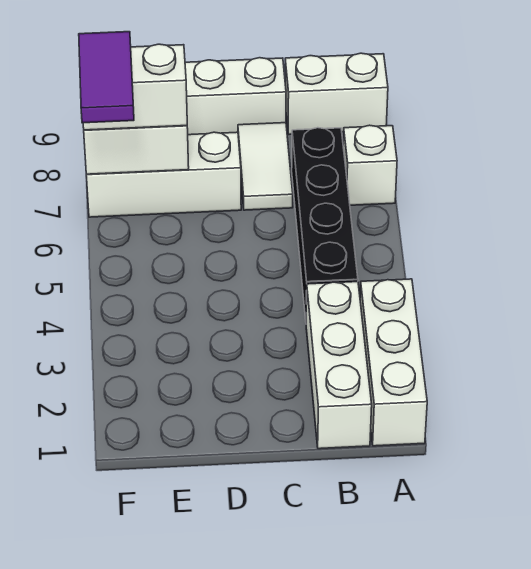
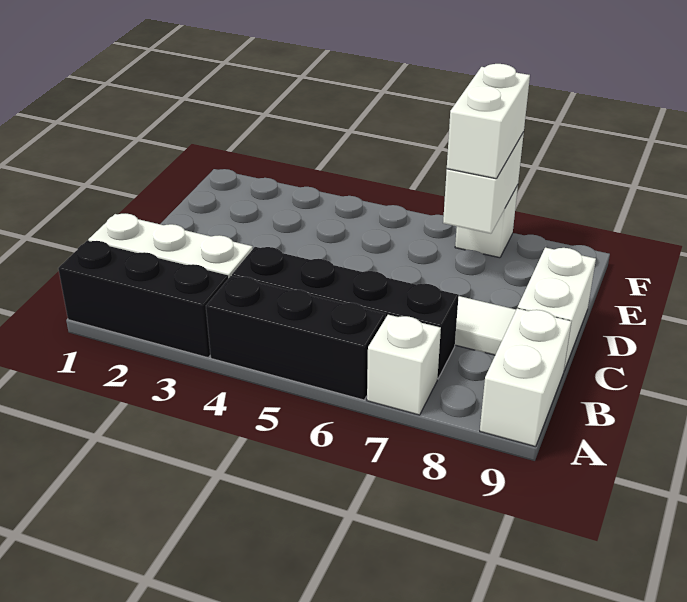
white 1x3 brick [360,279,427,446] -> black 1x3 brick [58,241,228,358]
none -> black 1x3 brick [206,276,385,400]
white 1x3 brick [86,132,241,217] -> white 1x1 brick [455,185,518,258]
purple 1x2 tile [79,32,134,123] -> none

